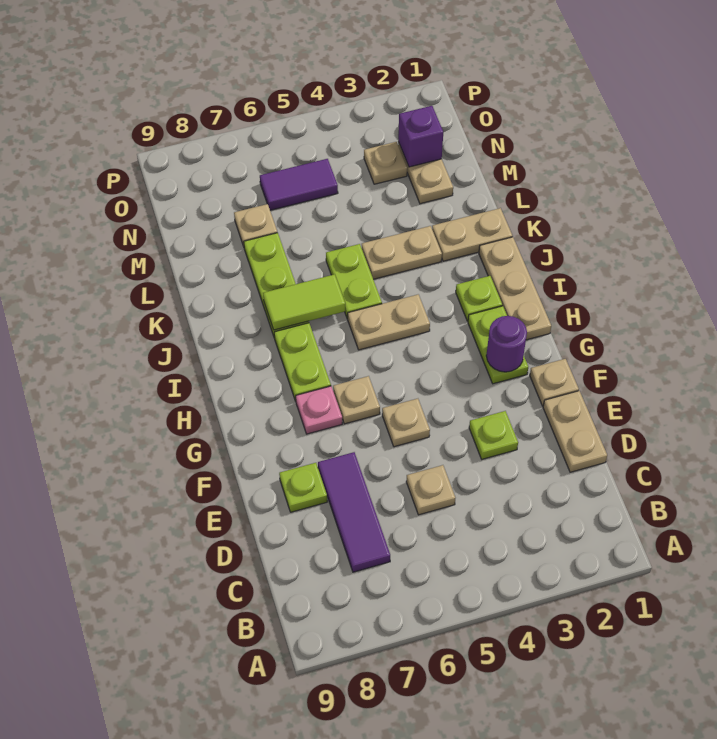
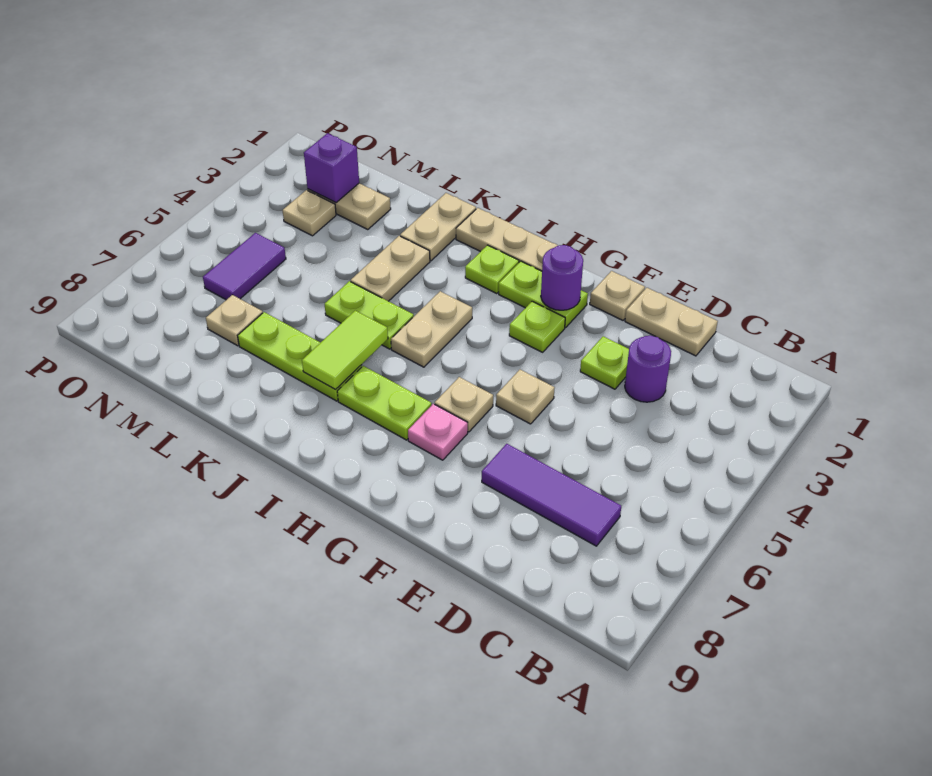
none -> purple 1x1 round brick [625,336,671,402]
tan 1x1 plate [406,465,455,515] -> none
lime 1x1 plate [279,463,327,512] -> lime 1x1 plate moved to [509,301,565,352]

